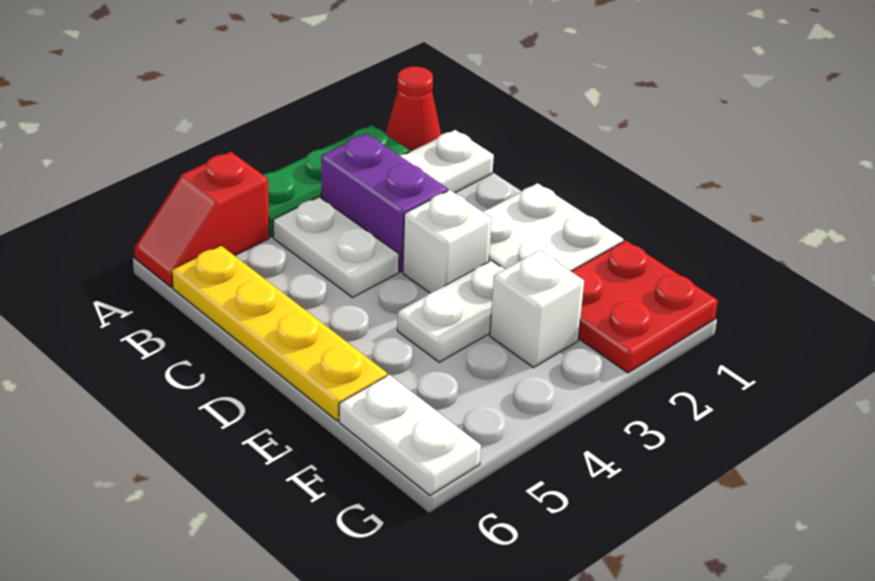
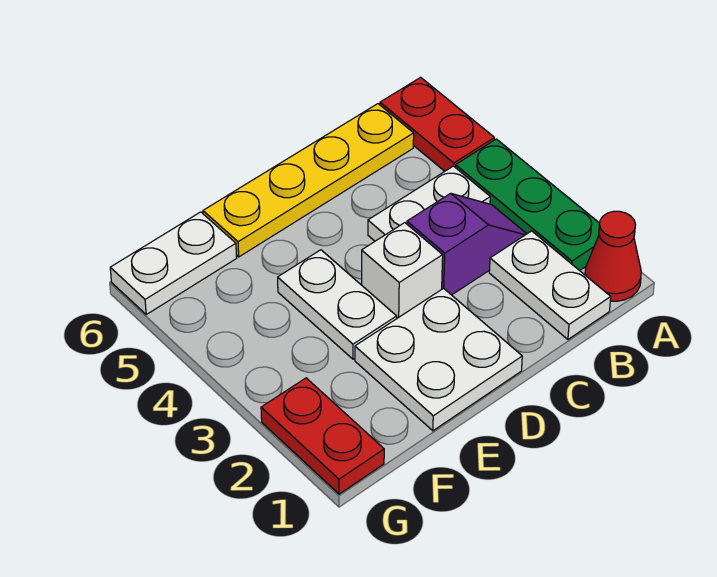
red 1x2 slope [134,152,269,287] -> red 1x2 plate [380,77,494,171]
purple 1x2 brick [321,134,448,272] -> purple 1x2 slope [407,193,526,295]
red 2x2 plate [571,240,718,373] -> red 1x2 plate [261,378,384,494]
white 1x1 brick [490,250,584,368] -> none

